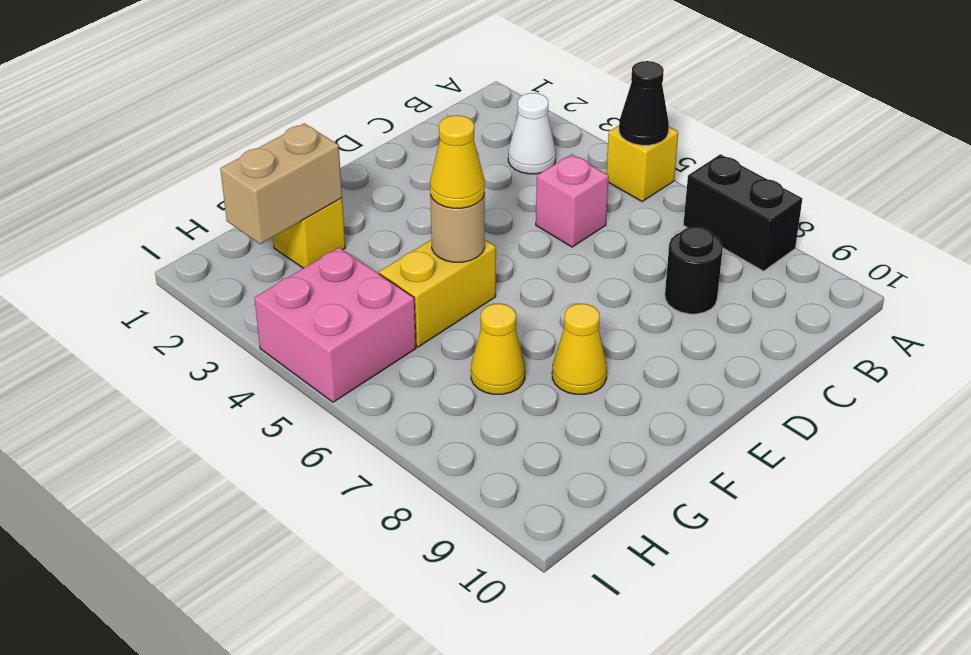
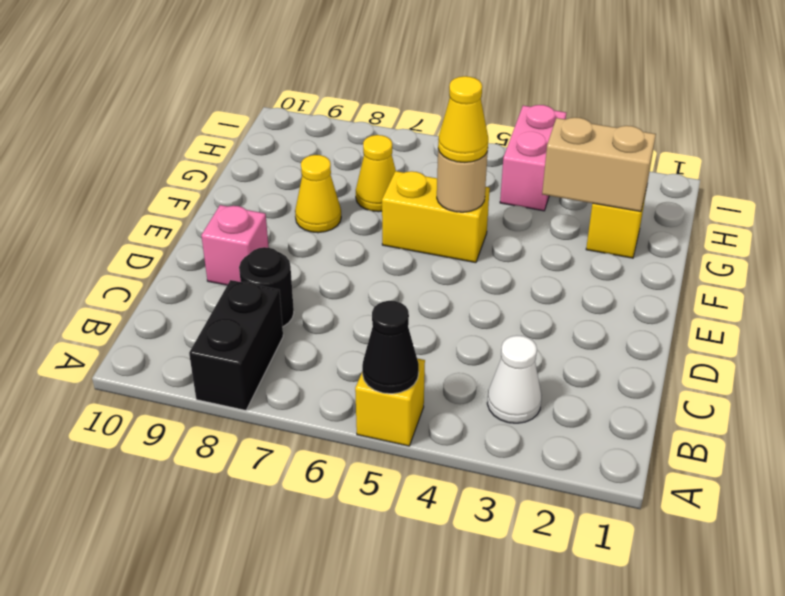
black 1x2 brick [683,154,802,271] -> black 1x2 brick turned to [189,280,283,410]
pink 1x1 brick [536,154,609,247] -> pink 1x1 brick moved to [201,205,269,285]
yellow 1x2 brick [379,239,496,347] -> yellow 1x2 brick turned to [382,171,490,263]
tan 1x2 brick [220,123,342,244] -> tan 1x2 brick turned to [542,117,656,212]
pink 2x2 brick [255,247,416,402] -> pink 1x2 brick [500,105,566,211]

